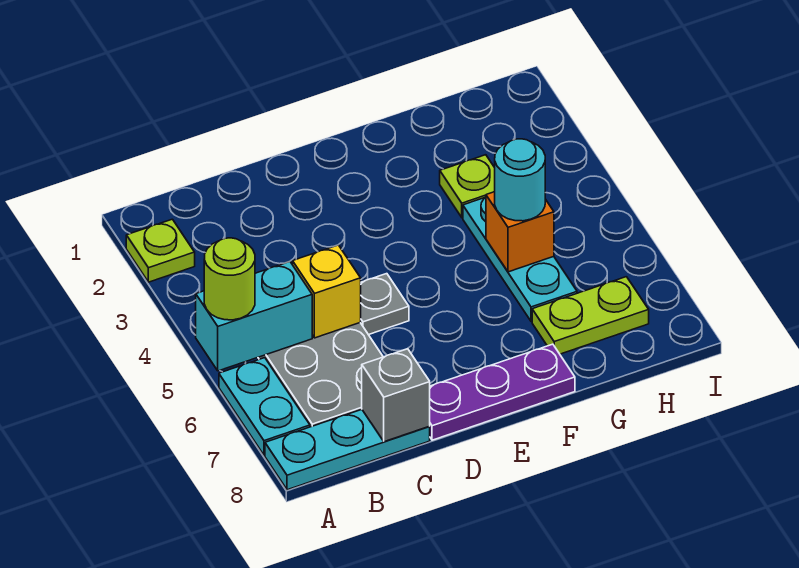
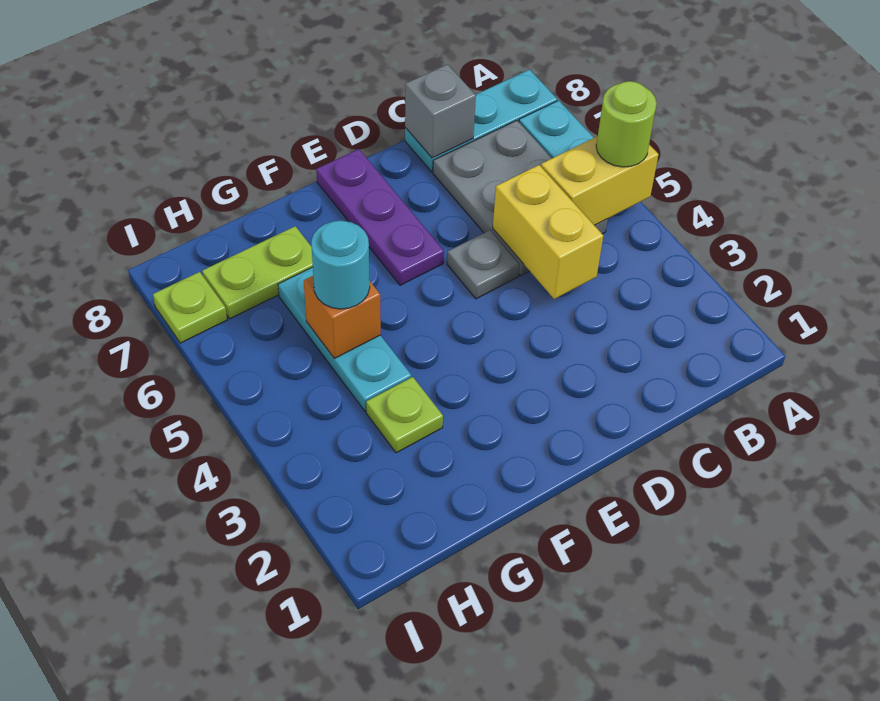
lime 1x1 plate [126,219,195,282] -> lime 1x1 plate moved to [153,272,227,343]
cyan 1x2 brick [196,262,312,371] -> yellow 1x2 brick [541,136,659,225]
yellow 1x1 brick [293,245,361,338] -> yellow 1x2 brick [493,165,603,299]
purple 1x3 plate [430,344,575,440] -> purple 1x3 plate turned to [316,149,444,285]

